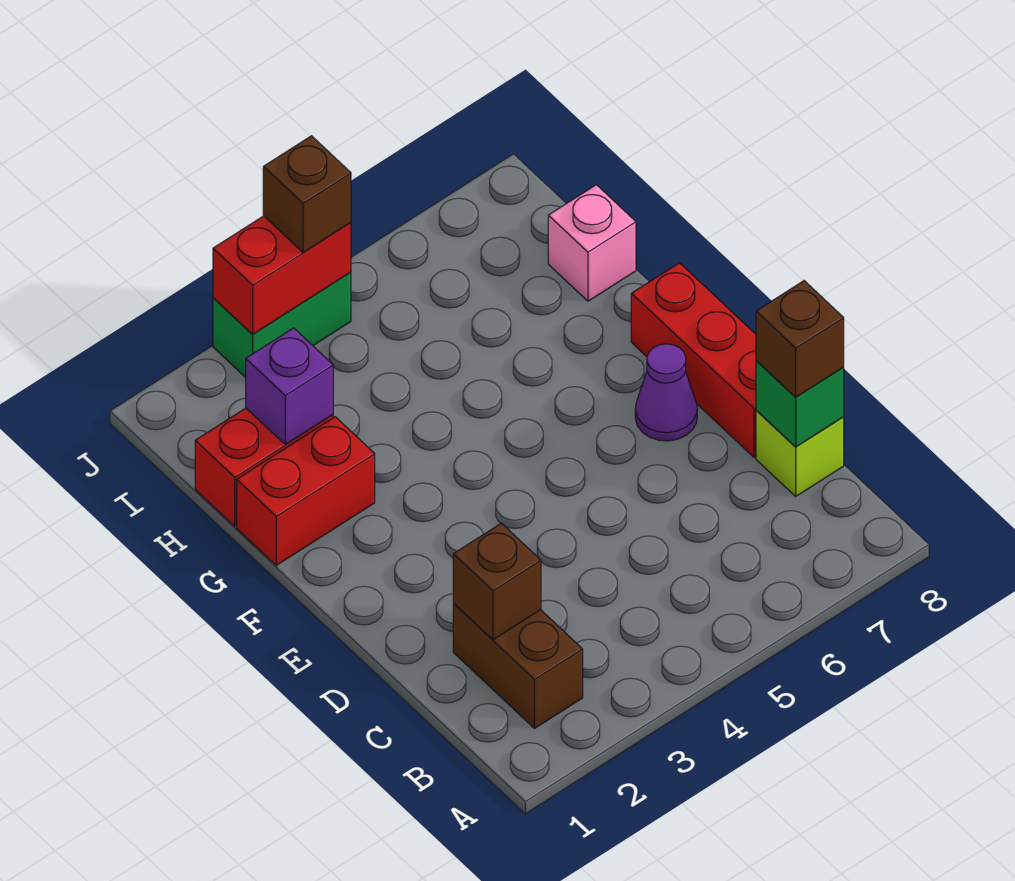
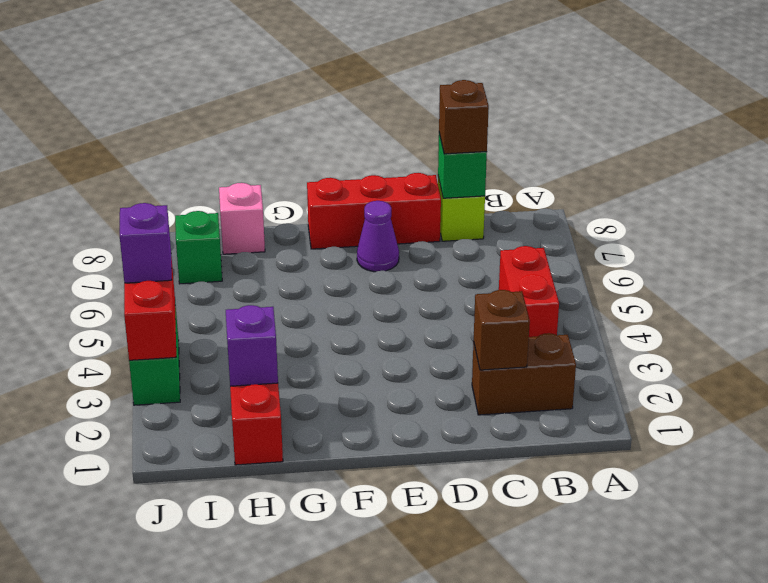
red 1x2 brick [237,417,375,565] -> red 1x2 brick moved to [499,246,559,337]
none -> green 1x1 brick [175,211,222,284]
brown 1x1 brick [263,136,351,252] -> purple 1x1 brick [120,203,172,283]

